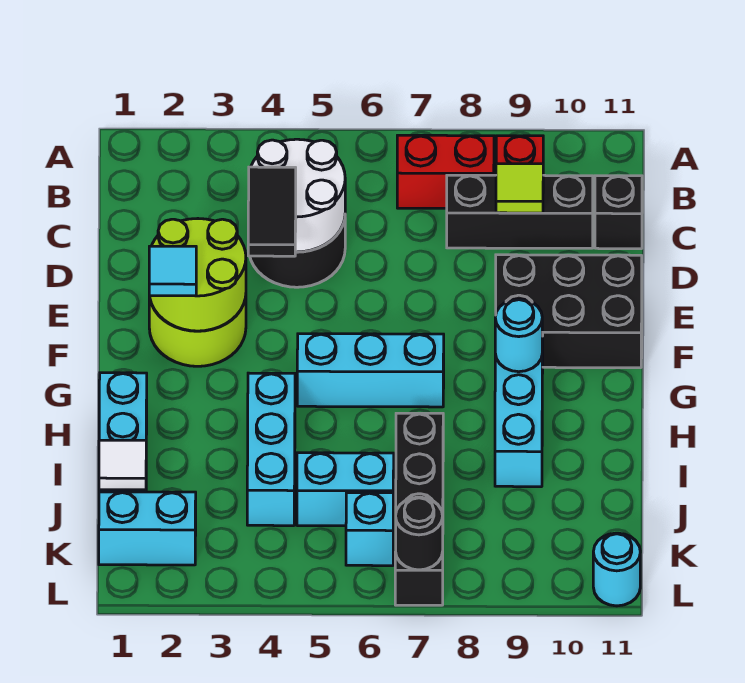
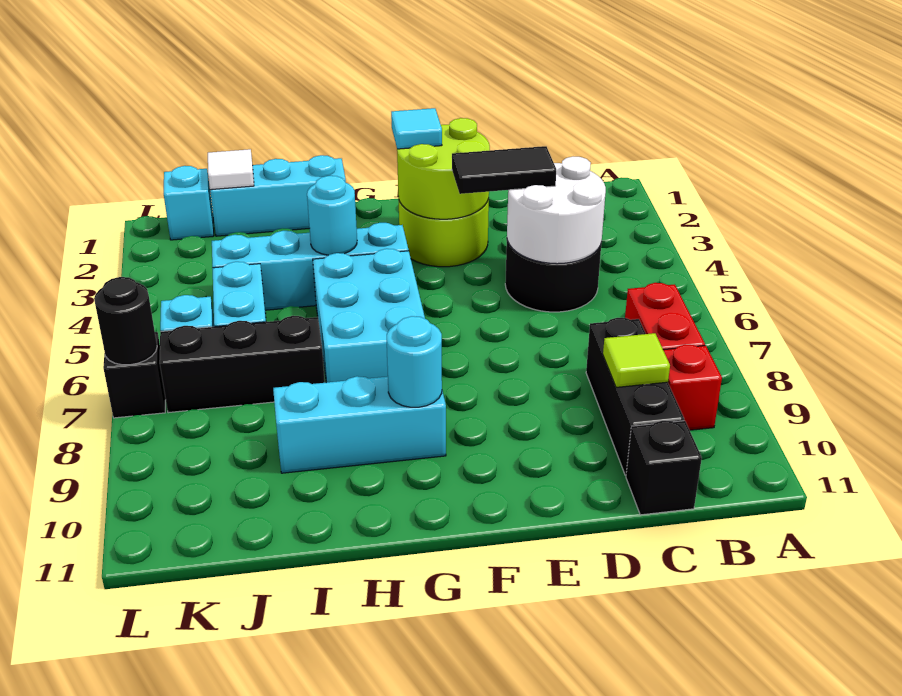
black 2x3 brick [496,255,642,368] -> none
cyan 1x3 brick [297,334,444,407] -> cyan 2x3 brick [313,249,425,382]
cyan 1x3 brick [247,373,295,526] -> cyan 1x4 brick [212,223,409,310]
cyan 1x2 brick [99,492,196,565] -> cyan 1x1 brick [164,166,214,240]
cyan 1x1 round brick [593,533,640,606] -> cyan 1x1 round brick moved to [307,176,357,255]

